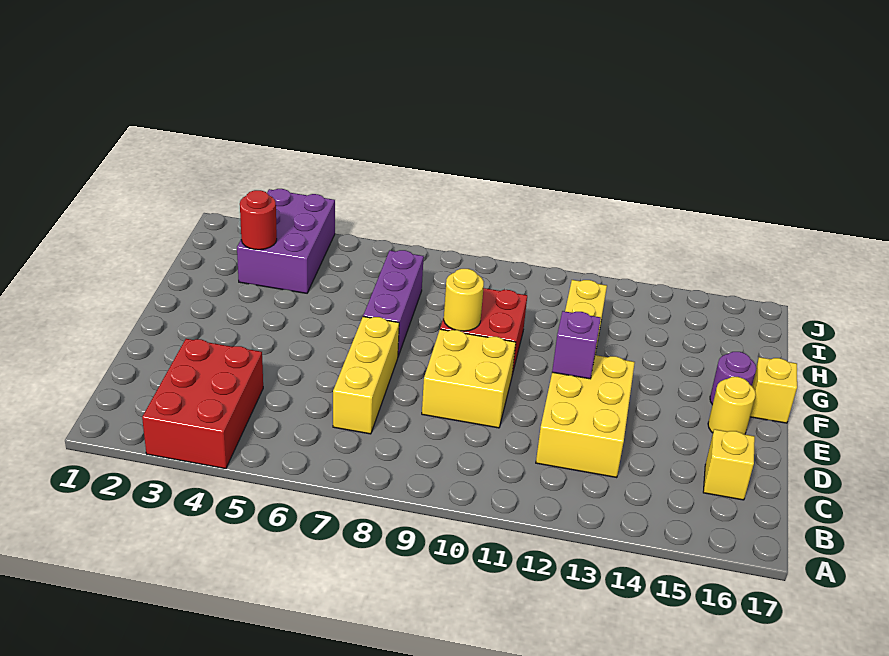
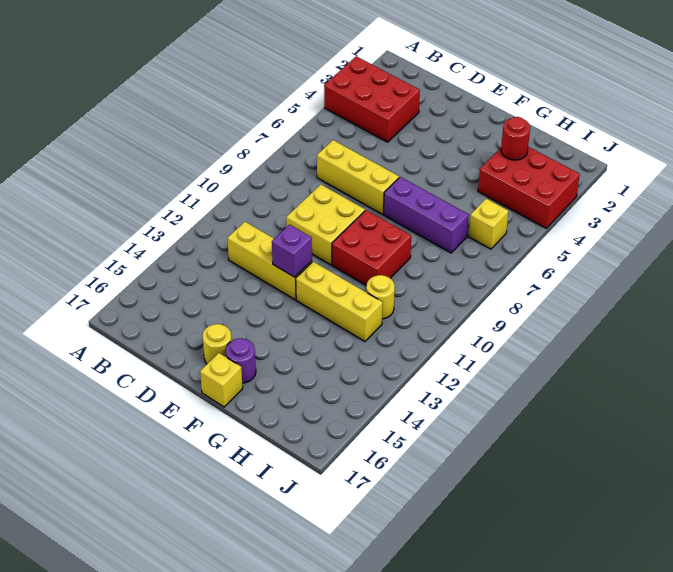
yellow 2x3 brick [536,355,635,478] -> yellow 1x3 brick [227,222,312,300]
yellow 1x1 brick [703,429,755,500] -> yellow 1x1 brick moved to [469,199,509,249]
yellow 1x1 round brick [444,269,484,331] -> yellow 1x1 round brick moved to [366,275,395,319]
purple 2x3 brick [237,189,335,293] -> red 2x3 brick [478,147,580,229]

